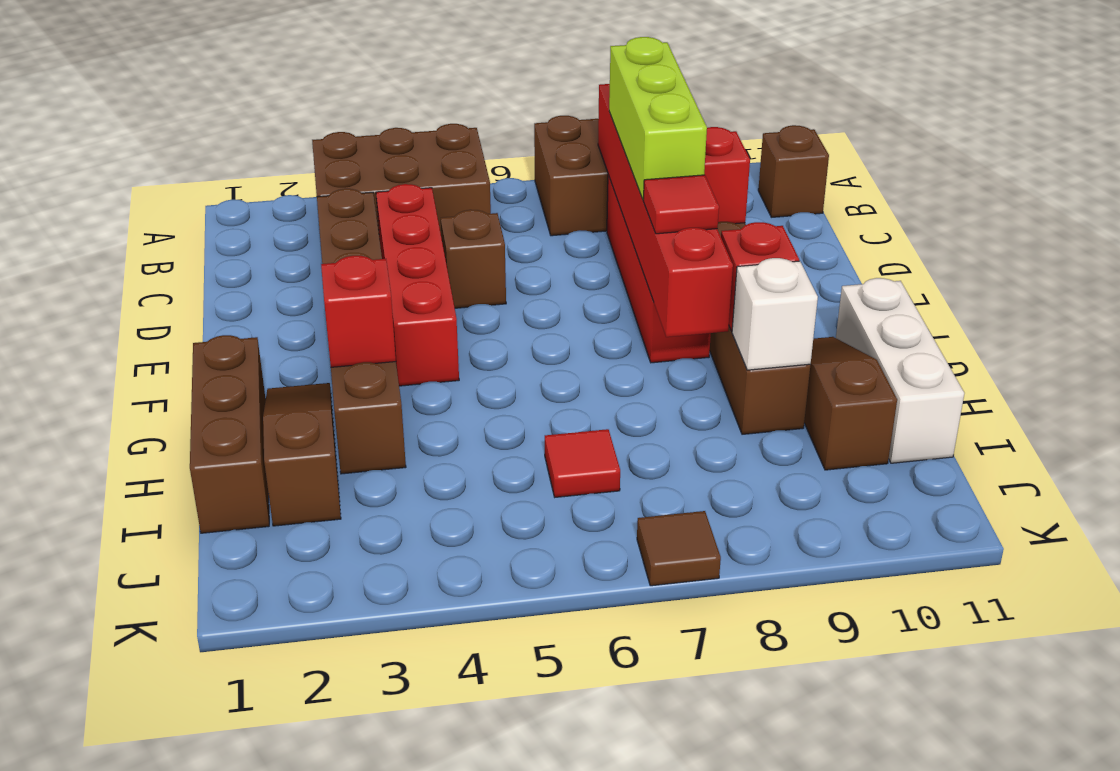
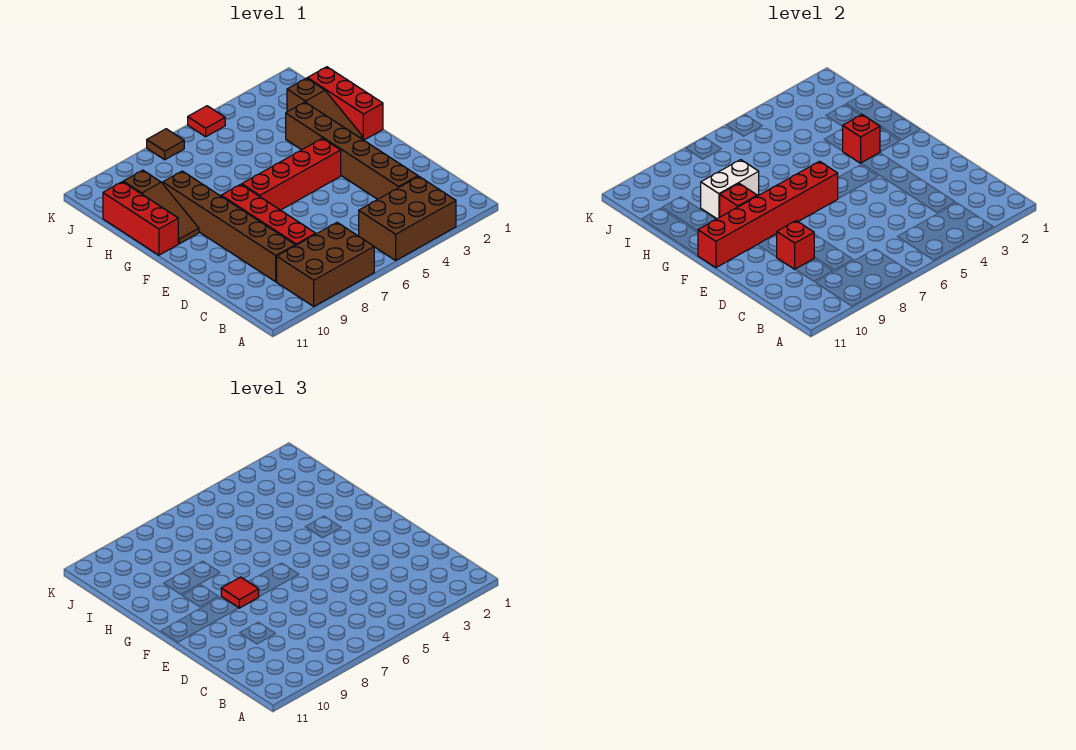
red 1x6 brick [598,84,733,337] -> red 1x6 brick turned to [698,161,838,268]
brown 1x1 brick [758,125,829,217] -> none
red 1x4 brick [376,184,459,386] -> red 1x4 brick turned to [242,138,341,210]
lime 1x3 brick [609,37,707,200] -> none
brown 1x1 brick [441,210,506,308] -> none
brown 1x3 brick [190,335,269,533] -> red 1x3 brick [307,67,383,140]
white 1x3 brick [836,278,964,463] -> red 1x3 brick [103,182,178,255]
white 1x1 brick [732,258,818,370] -> white 1x2 brick [701,160,759,219]
red 1x1 tile [545,429,620,497] -> red 1x1 tile moved to [188,106,225,137]

